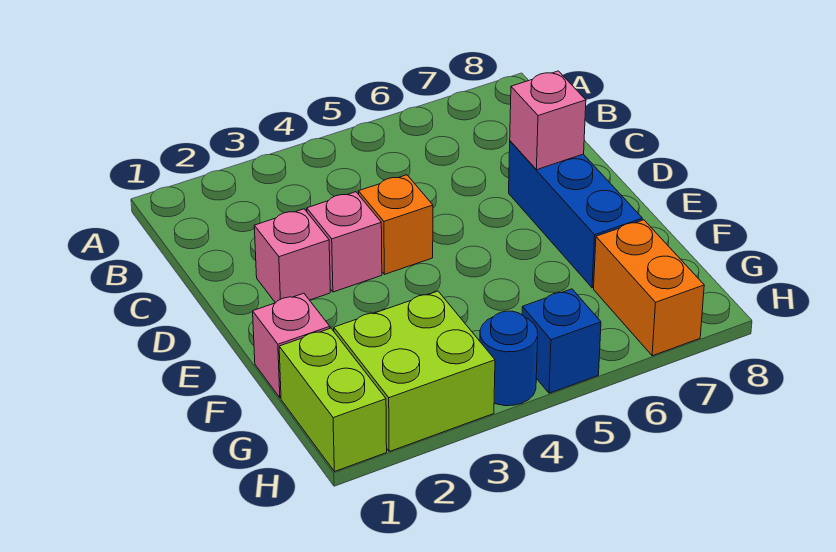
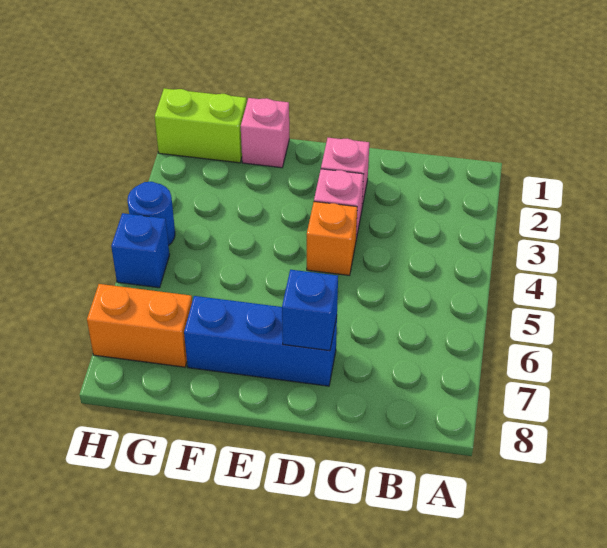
pink 1x1 brick [510,71,586,170] -> blue 1x1 brick [282,270,338,351]
lime 2x2 brick [334,291,495,451] -> none

